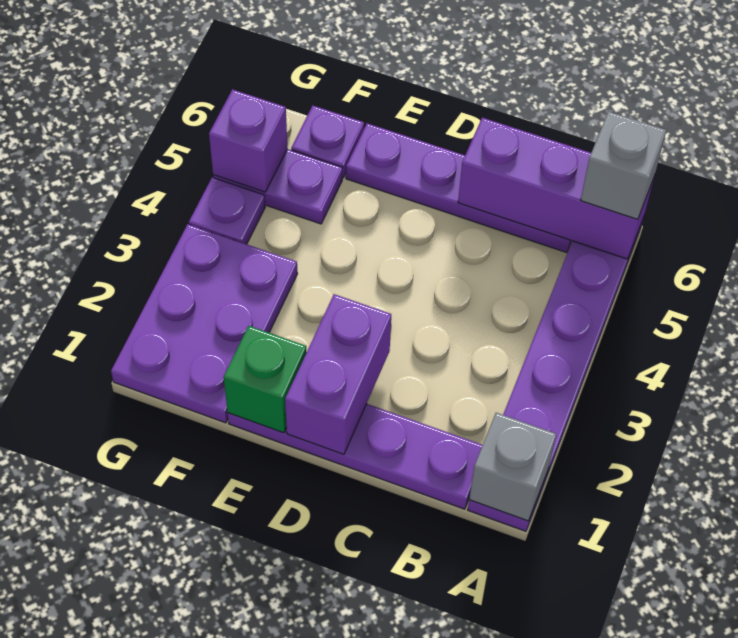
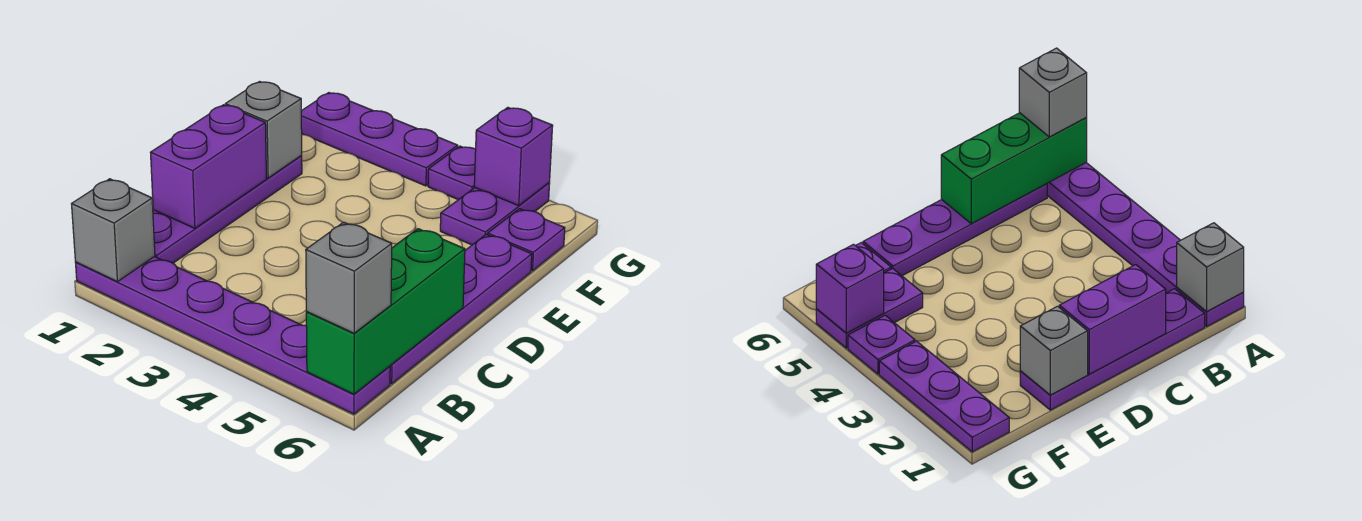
purple 1x3 brick [458,118,654,259] -> green 1x3 brick [306,229,465,394]
purple 1x2 brick [285,294,391,454] -> purple 1x2 brick turned to [151,105,266,228]
green 1x1 brick [224,326,307,433] -> grey 1x1 brick [225,82,302,178]
purple 2x3 plate [111,224,298,423] -> purple 1x3 plate [301,93,458,186]

